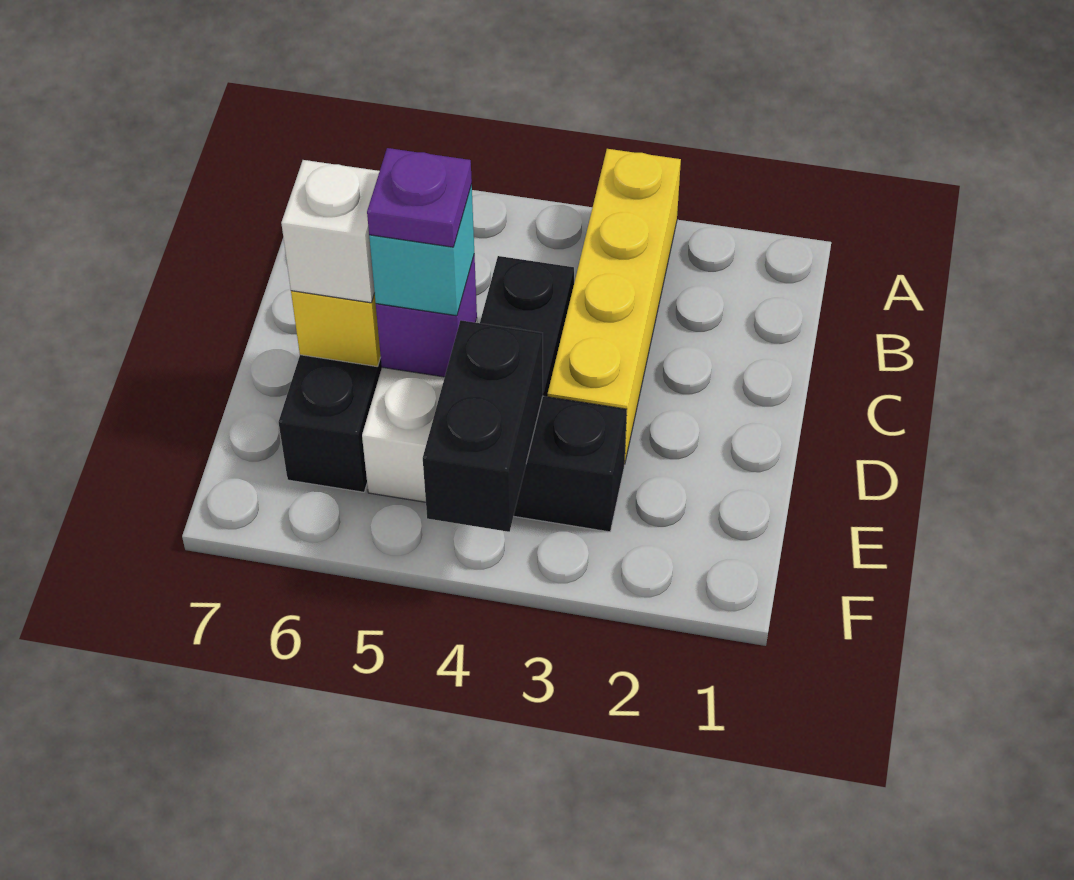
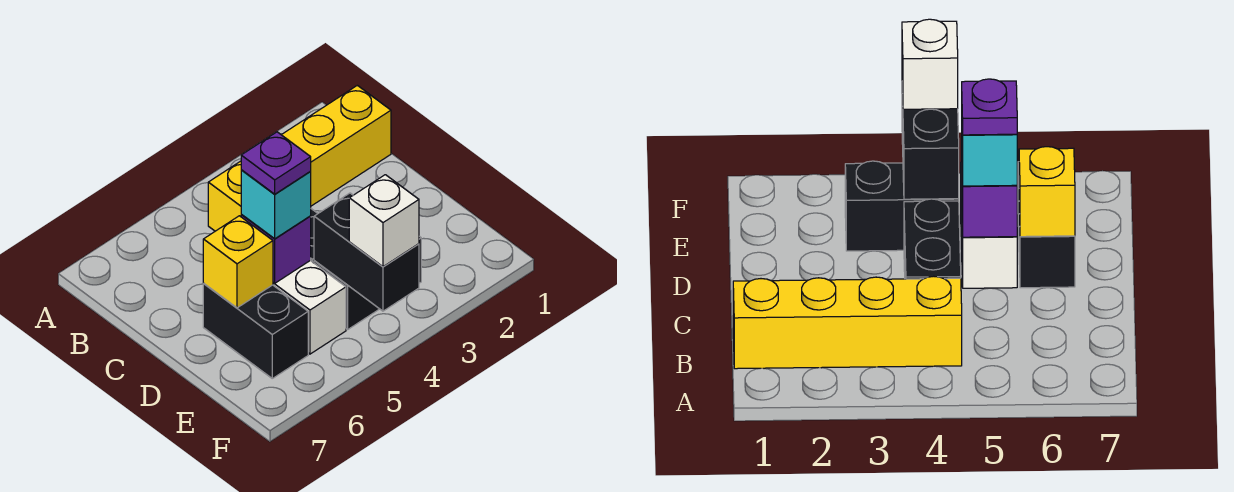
yellow 1x4 brick [548,149,681,464] -> yellow 1x4 brick turned to [208,85,391,231]
white 1x1 brick [281,160,380,303] -> white 1x1 brick moved to [349,175,419,267]

